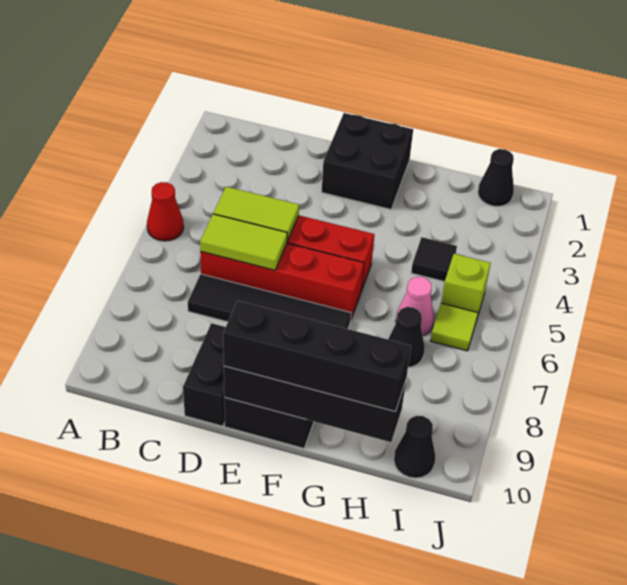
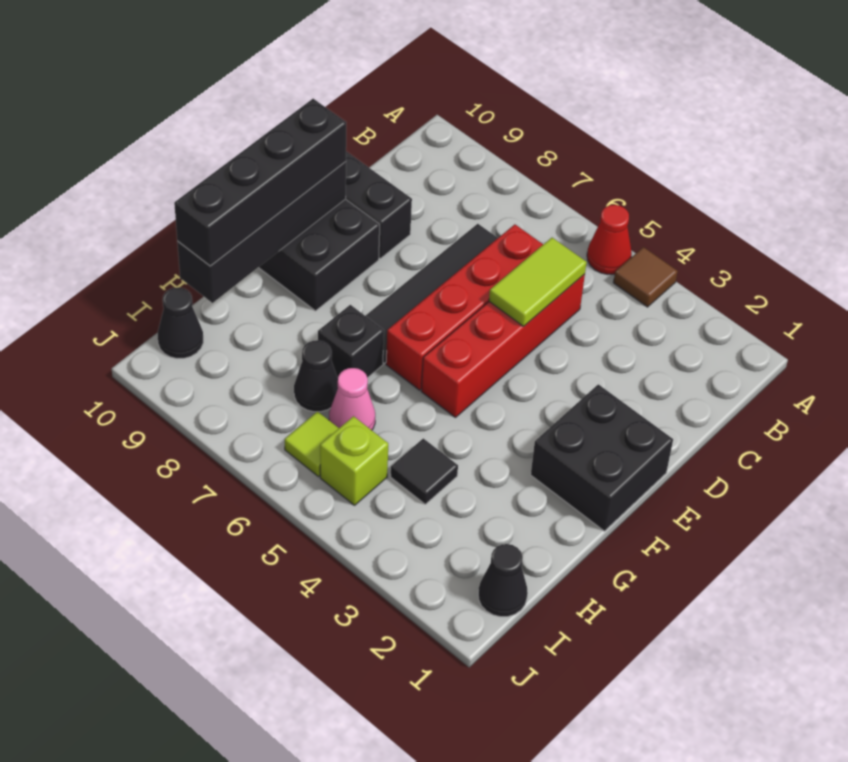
none -> brown 1x1 tile [613,247,678,307]
lime 1x2 tile [200,214,287,270] -> none
none -> black 1x1 brick [318,305,384,378]

